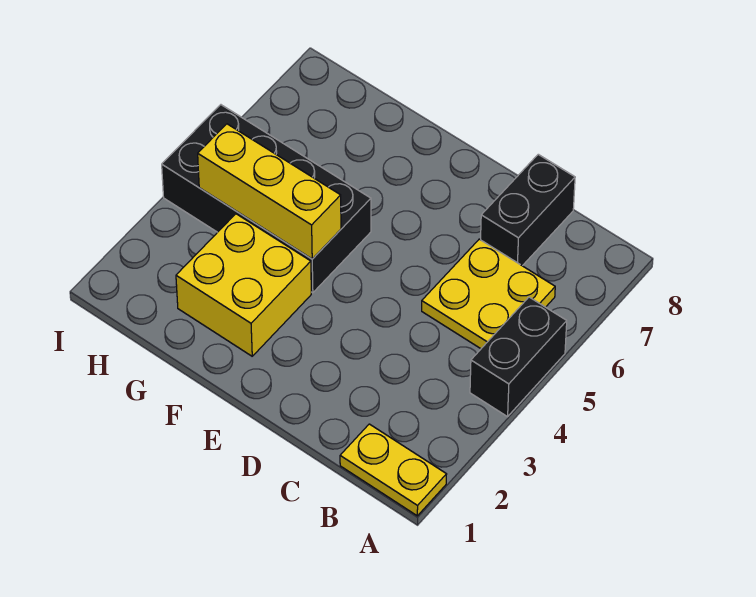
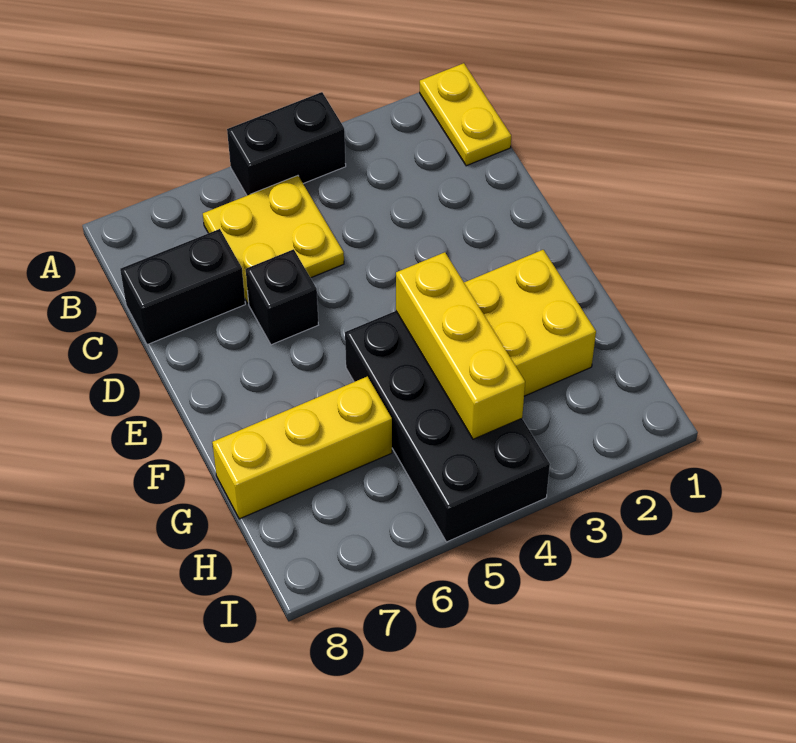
none -> black 1x1 brick [246,249,318,345]
none -> yellow 1x3 brick [212,376,392,519]

